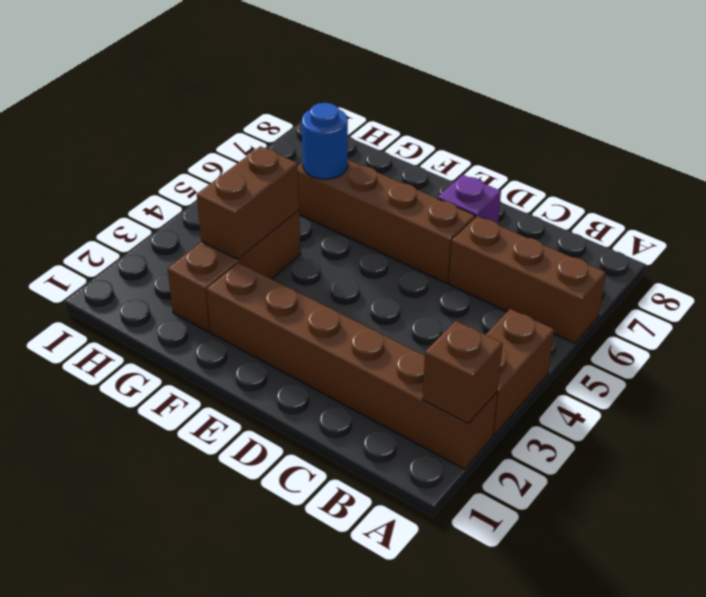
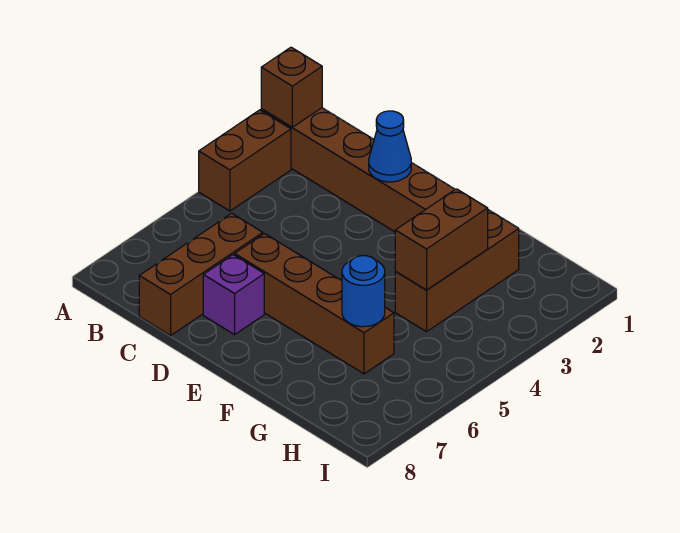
brown 1x3 brick [449,216,606,343] -> brown 1x3 brick turned to [139,213,263,336]
none -> blue 1x1 cone [369,111,411,182]

